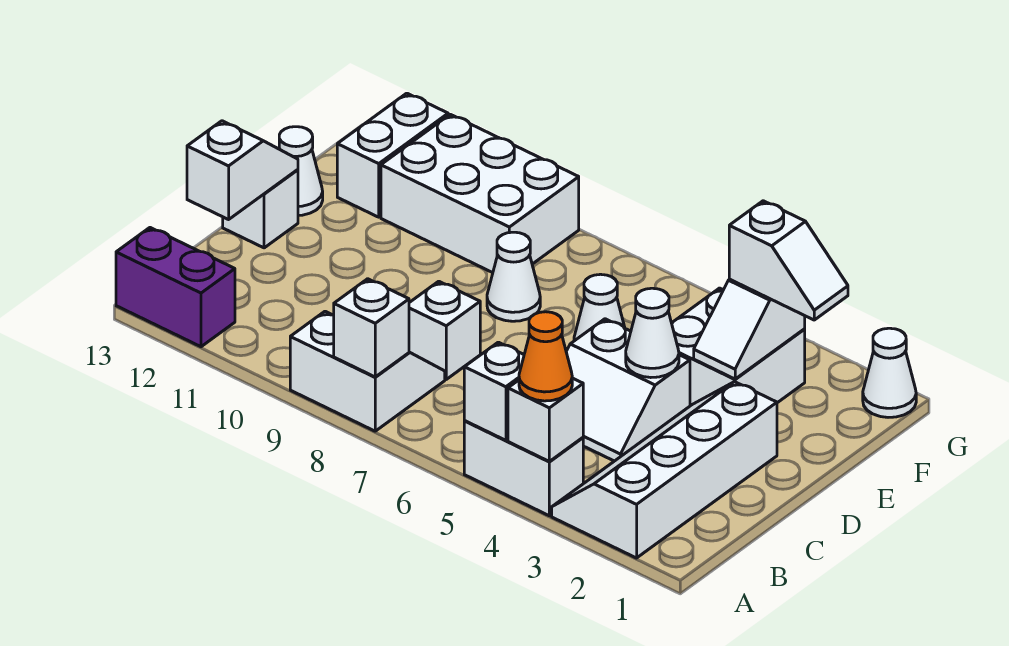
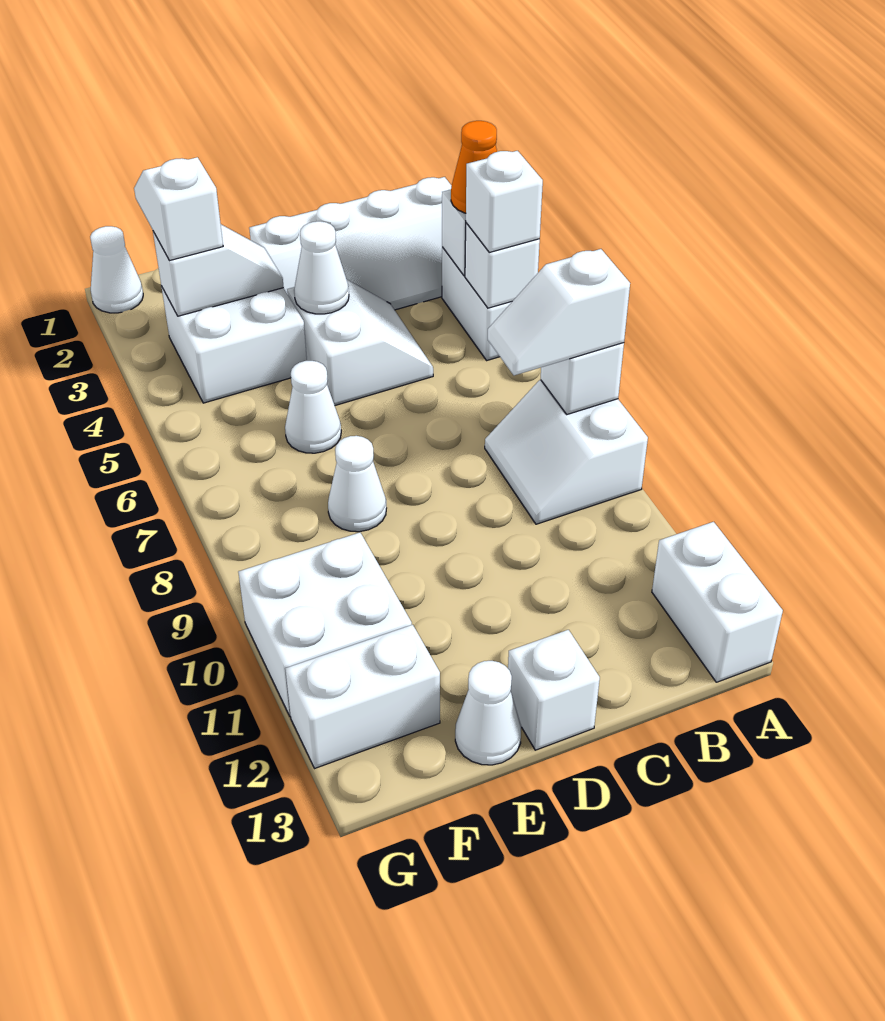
purple 1x2 brick [116,228,235,347] -> white 1x2 brick [652,522,783,682]
white 1x1 brick [409,281,480,379] -> white 1x1 brick moved to [466,151,543,252]
white 1x2 slope [187,121,298,220] -> white 1x2 slope moved to [488,249,630,375]
white 2x3 brick [381,114,579,273] -> white 2x2 brick [238,532,412,717]

